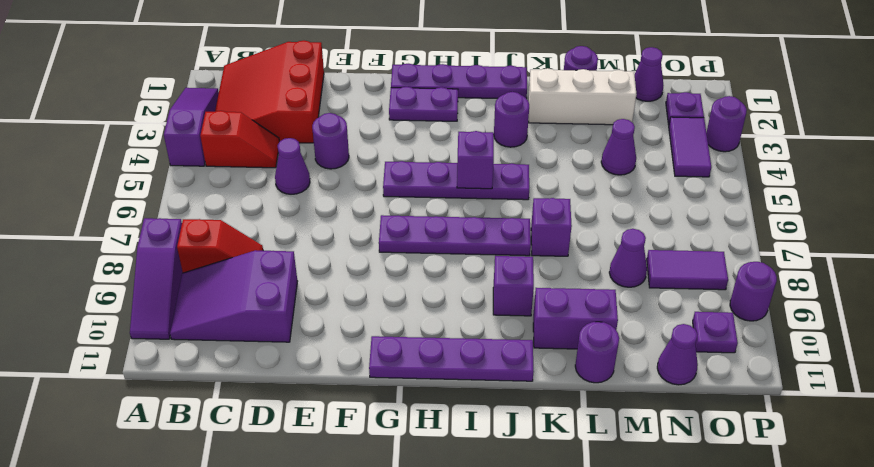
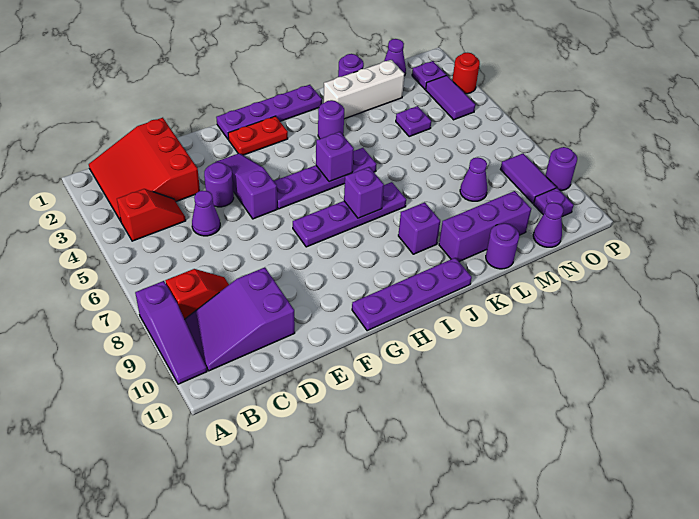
purple 1x3 slope [164,88,219,166] -> purple 1x3 slope moved to [215,153,277,219]
purple 1x2 plate [389,87,458,121] -> red 1x2 plate [228,116,288,155]
purple 1x1 brick [531,198,572,256] -> purple 1x1 brick moved to [344,167,384,218]
purple 1x2 brick [533,288,618,349] -> purple 1x3 brick [439,191,531,262]
purple 1x1 cone [601,119,636,175] -> purple 1x1 plate [396,106,431,137]
purple 1x2 tile [647,250,728,290] -> purple 1x2 tile turned to [500,153,556,203]
purple 1x1 round brick [706,96,747,152] -> red 1x1 round brick [452,53,480,94]

